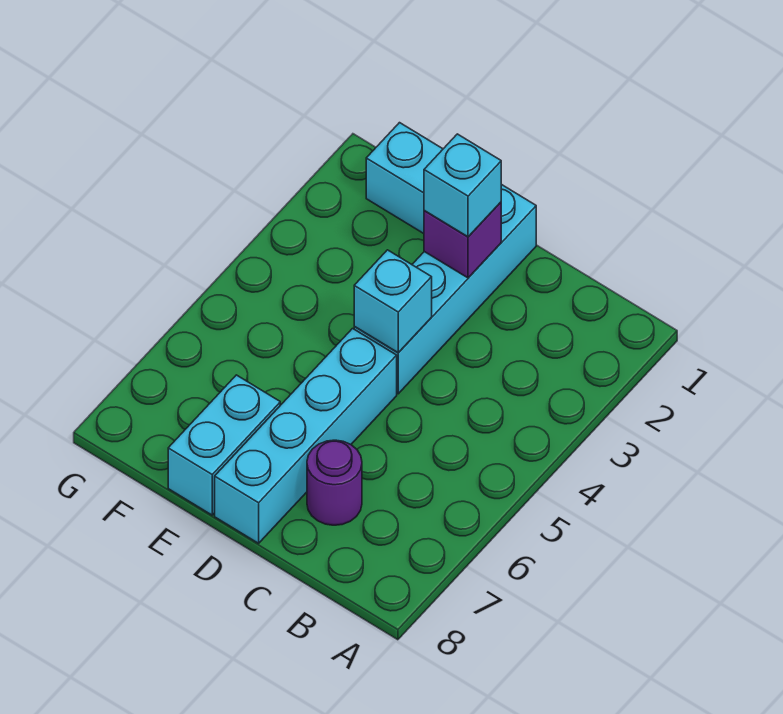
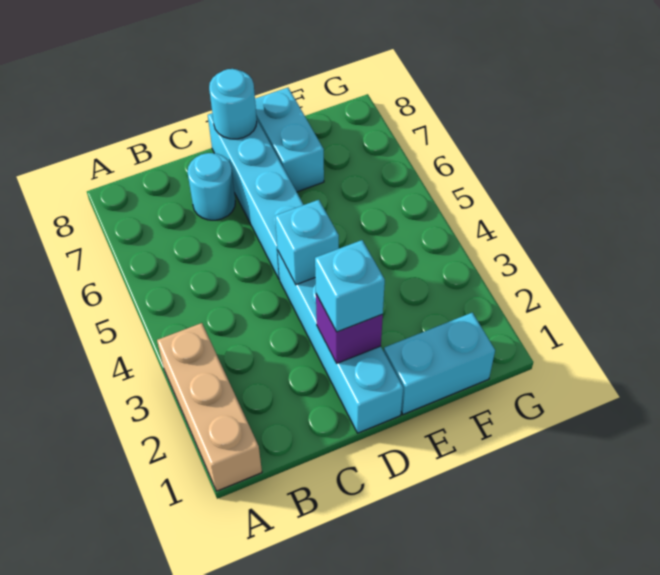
none -> tan 1x3 brick [157,323,262,491]
purple 1x1 round brick [307,440,362,525] -> cyan 1x1 round brick [187,153,235,220]
none -> cyan 1x1 round brick [209,69,257,139]

